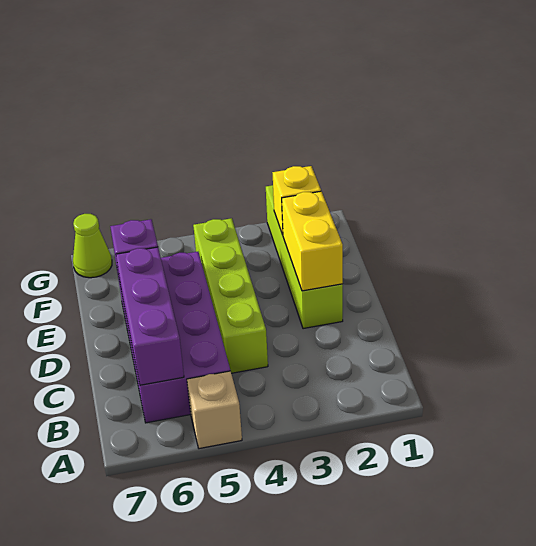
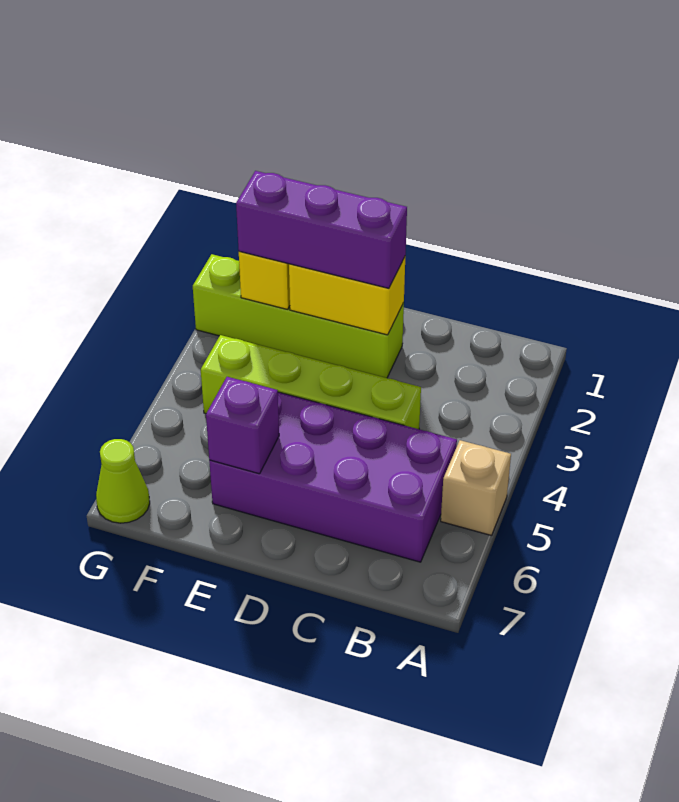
purple 1x3 brick [116,247,184,385] -> purple 1x3 brick moved to [236,171,407,288]

